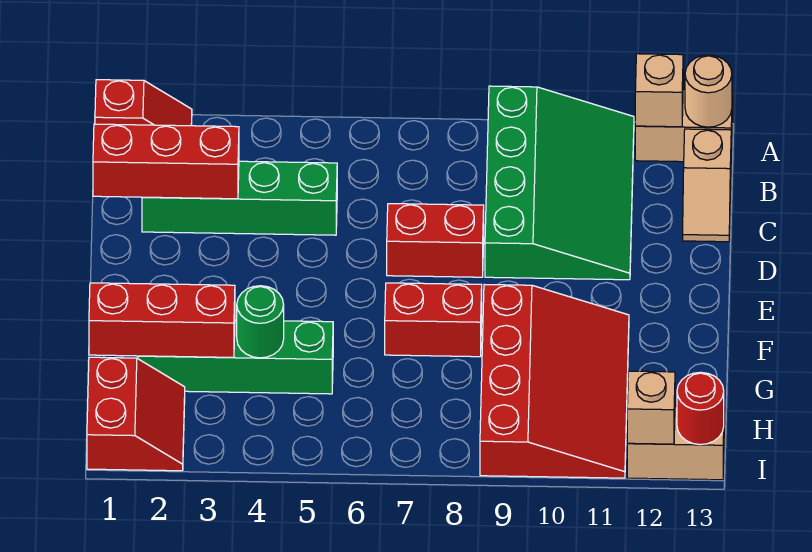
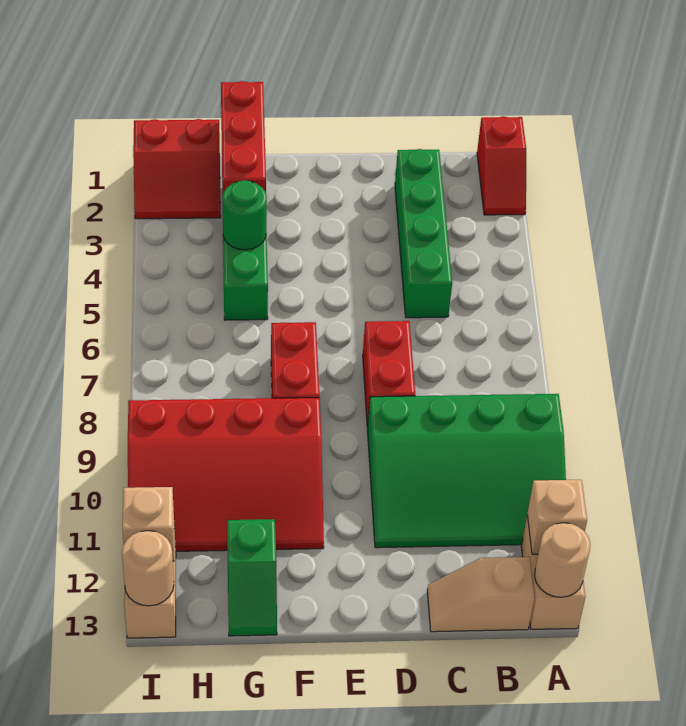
red 1x3 brick [93,124,239,199] -> none
none -> green 1x2 slope [227,519,277,636]
red 1x1 round brick [677,372,724,445] -> tan 1x1 round brick [122,531,174,606]

